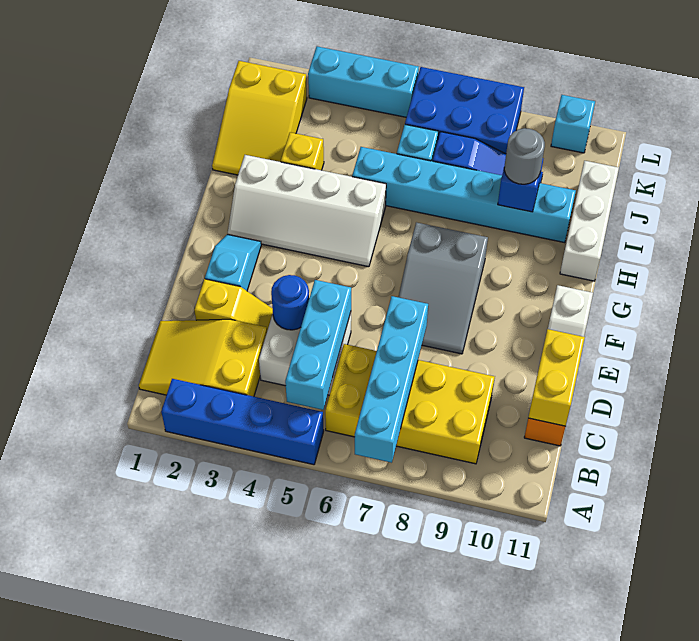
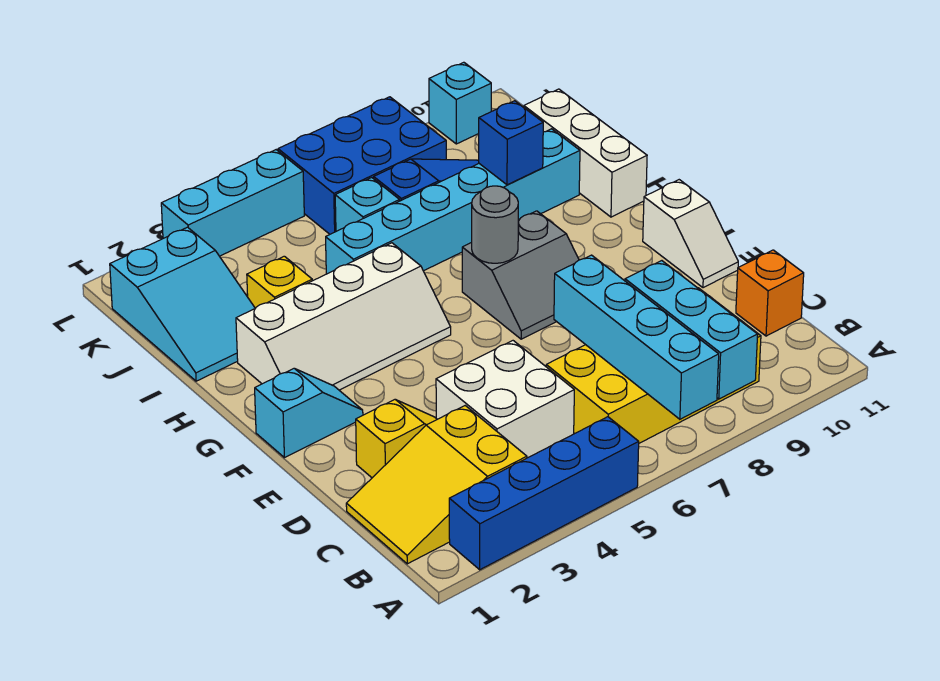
cyan 1x3 brick [285,280,351,410] -> cyan 1x3 brick moved to [625,261,758,399]
yellow 1x2 brick [528,329,585,426] -> none
blue 1x1 round brick [271,275,309,330] -> none
cyan 1x2 slope [205,234,261,291] -> cyan 1x2 slope turned to [255,369,363,458]
grey 2x3 slope [399,222,488,354] -> grey 2x2 slope [462,211,579,339]
yellow 2x3 slope [212,61,307,175] -> cyan 2x3 slope [110,227,255,381]
grey 1x1 round brick [504,128,545,184] -> grey 1x1 round brick moved to [472,186,518,263]

